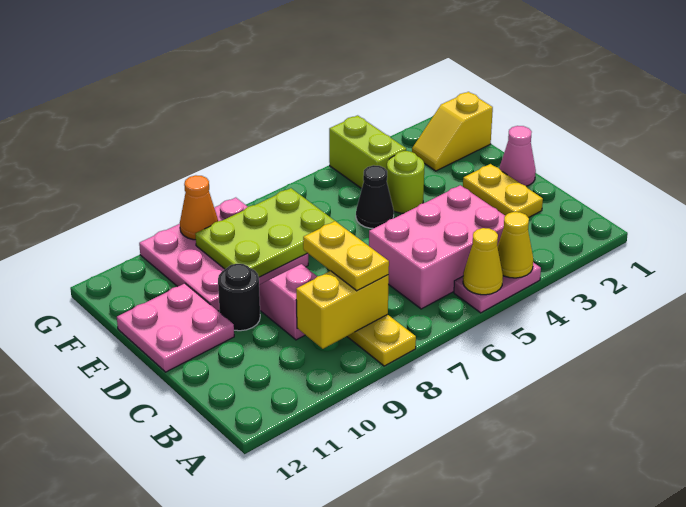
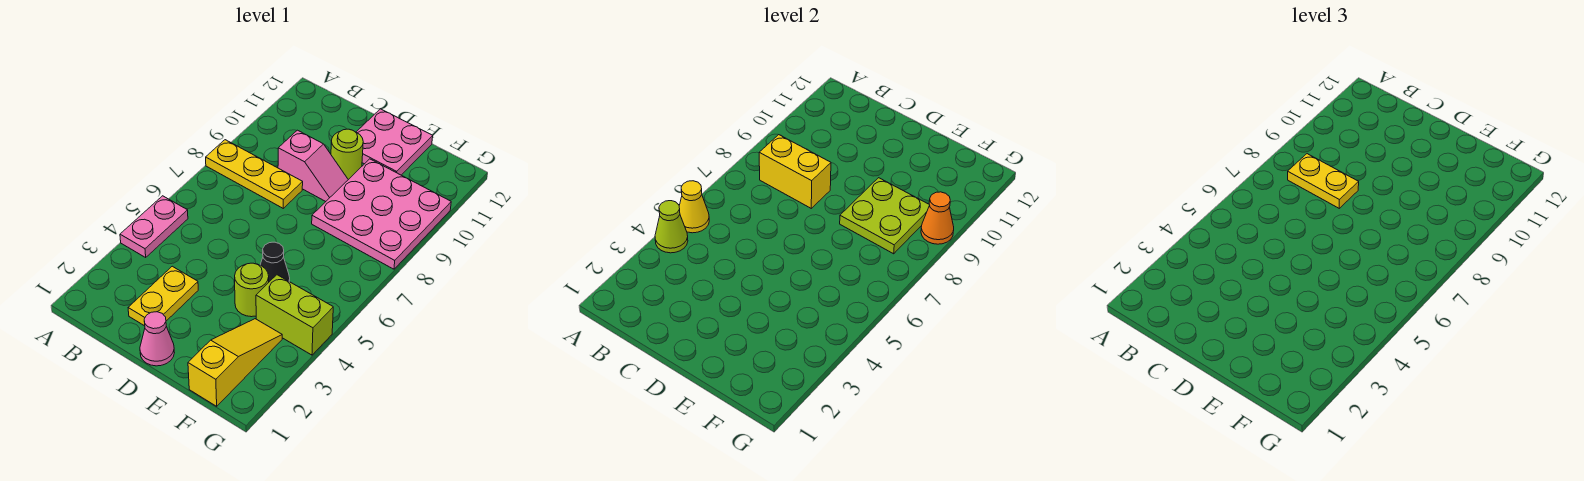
yellow 1x1 cone [497,212,533,278] -> lime 1x1 cone [655,201,688,253]
pink 2x3 brick [369,185,505,309] -> none
yellow 1x2 brick [296,271,389,349] -> yellow 1x2 brick turned to [759,135,831,208]
yellow 1x2 plate [463,164,543,218] -> yellow 1x2 plate turned to [128,266,198,326]
black 1x1 round brick [218,264,260,331] -> lime 1x1 round brick [331,129,363,180]
lime 2x3 plate [195,188,335,277] -> lime 2x2 plate [840,178,930,254]
yellow 1x2 slope [412,92,493,171] -> yellow 1x3 slope [188,319,282,406]

